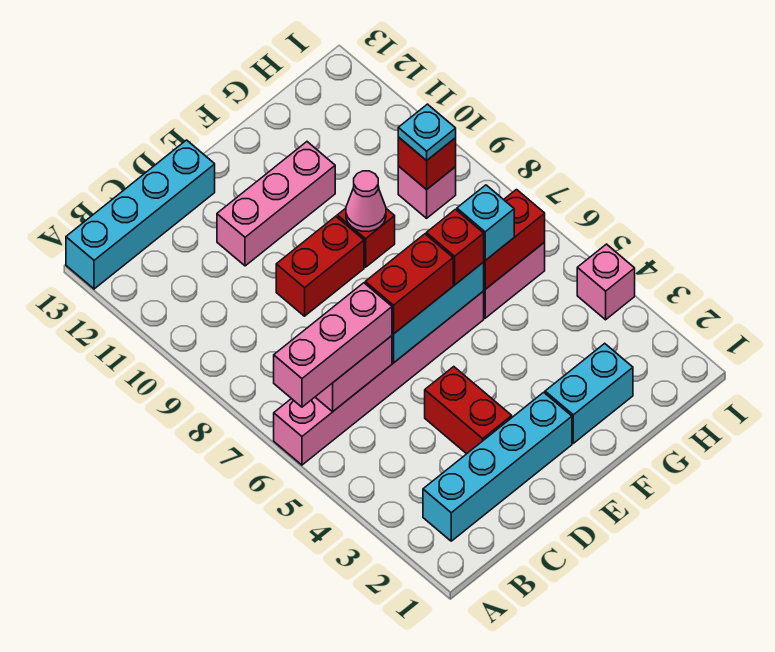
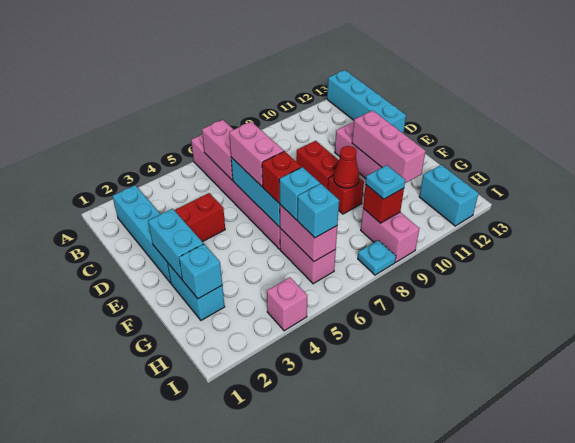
pink 1x3 brick [274,283,392,407] -> pink 1x3 brick moved to [352,111,426,183]
red 1x2 brick [365,234,453,334] -> pink 1x2 brick [229,122,284,187]
none -> cyan 1x2 brick [148,209,203,279]
pink 1x1 cone [346,171,386,232] -> red 1x1 cone [334,146,359,188]
none -> cyan 1x1 brick [179,244,222,299]
red 1x2 brick [484,190,545,289] -> pink 1x2 brick [280,205,337,262]
none -> cyan 1x1 brick [297,184,339,238]
pink 1x1 brick [398,166,456,218] -> pink 1x2 brick [361,209,419,262]
none -> cyan 1x2 brick [419,165,479,226]
none -> cyan 1x1 plate [358,240,396,275]

